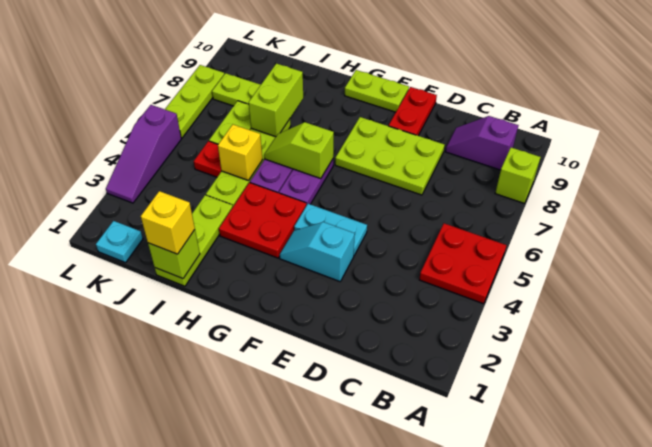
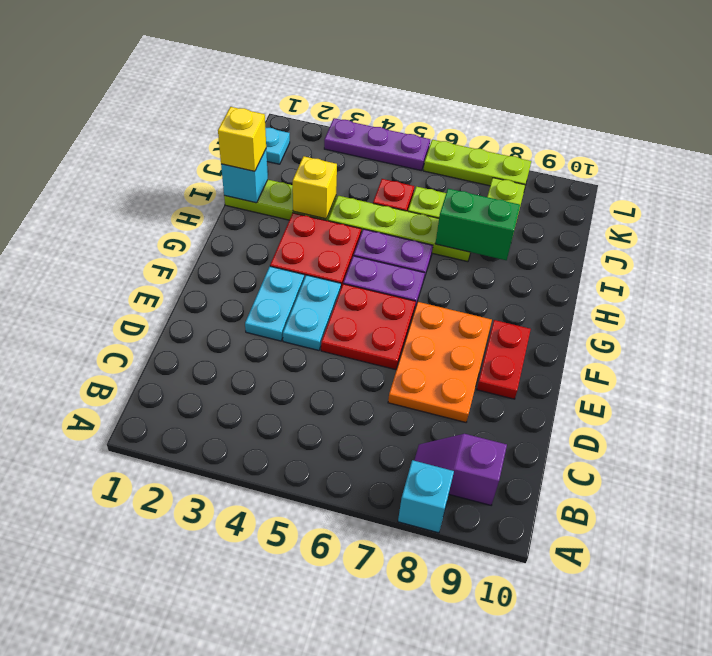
red 2x2 plate [419,223,507,304] -> red 2x2 plate moved to [321,284,416,370]
lime 1x1 brick [495,148,540,203] -> cyan 1x1 brick [398,460,454,533]
purple 1x2 slope [445,116,519,170] -> purple 1x2 slope turned to [414,434,507,505]
lime 2x3 plate [335,117,445,195] -> orange 2x3 plate [388,302,492,422]
cyan 1x2 slope [280,222,355,281] -> cyan 1x2 plate [245,267,304,341]
red 1x2 plate [389,87,437,136] -> red 1x2 plate turned to [477,320,531,399]
lime 1x2 plate [345,70,409,112] -> none
lime 1x2 slope [264,122,334,179] -> none
lime 1x1 brick [148,230,200,279] -> cyan 1x1 brick [221,149,268,203]
yellow 1x1 brick [218,125,263,181] -> yellow 1x1 brick moved to [293,156,337,219]
lime 1x2 brick [249,63,303,137] -> green 1x2 brick [435,189,520,260]
purple 1x3 slope [106,105,181,203] -> purple 1x3 plate [324,118,430,171]

